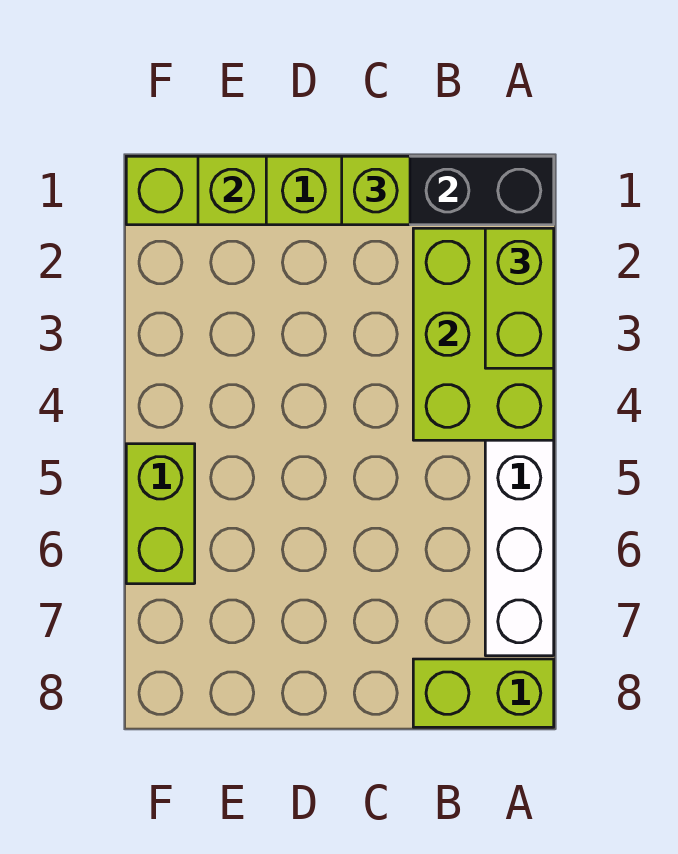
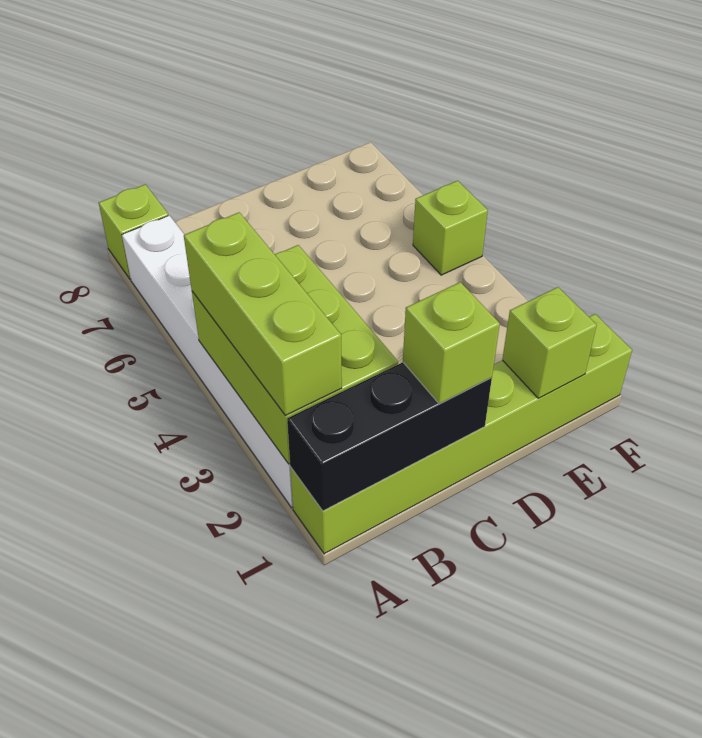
lime 1x2 brick [485,228,554,368] -> lime 1x3 brick [184,212,342,415]
lime 1x2 brick [413,659,554,727] -> lime 1x1 brick [99,184,169,279]
lime 1x2 brick [126,444,195,584] -> lime 1x1 brick [413,181,488,275]

